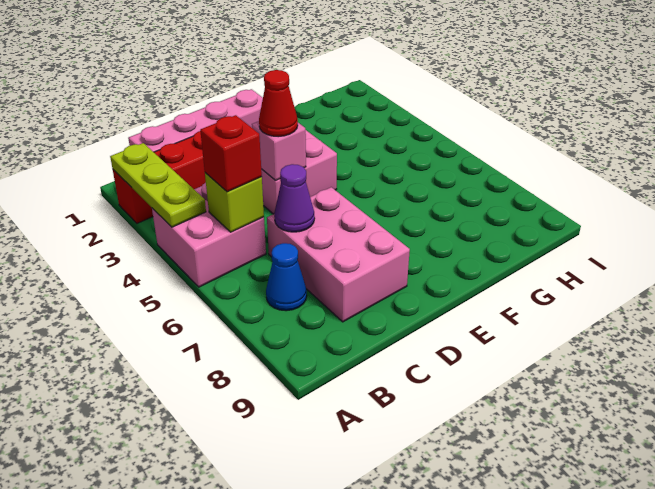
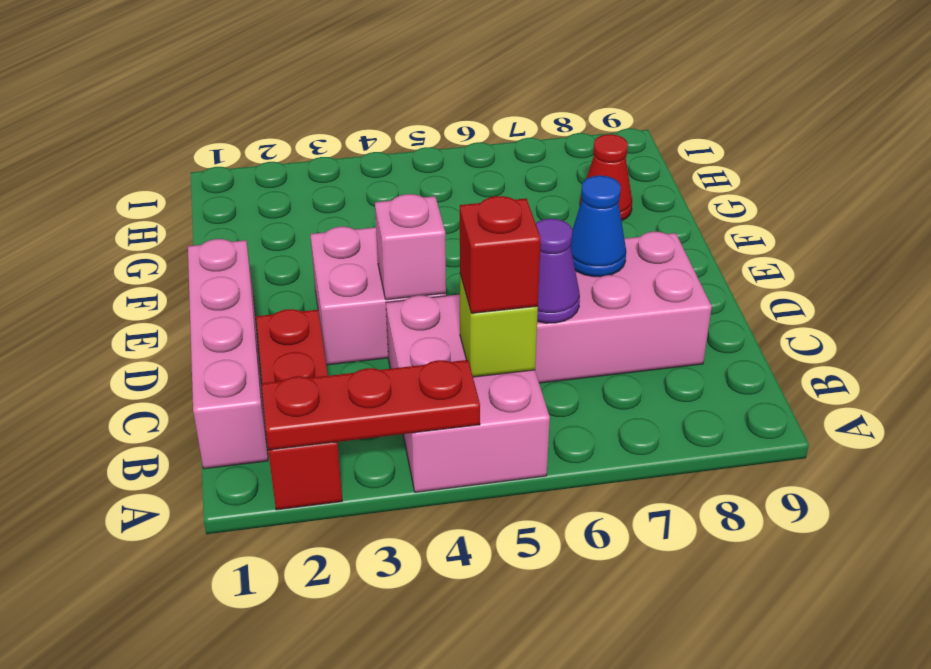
lime 1x3 plate [110,143,206,227] -> red 1x3 plate [261,360,480,450]
pink 2x2 brick [152,183,266,287] -> pink 2x3 brick [386,294,550,492]
blue 1x1 cone [266,243,307,311] -> blue 1x1 cone moved to [571,176,626,277]
red 1x1 cone [259,70,298,137] -> red 1x1 cone moved to [580,134,632,221]

